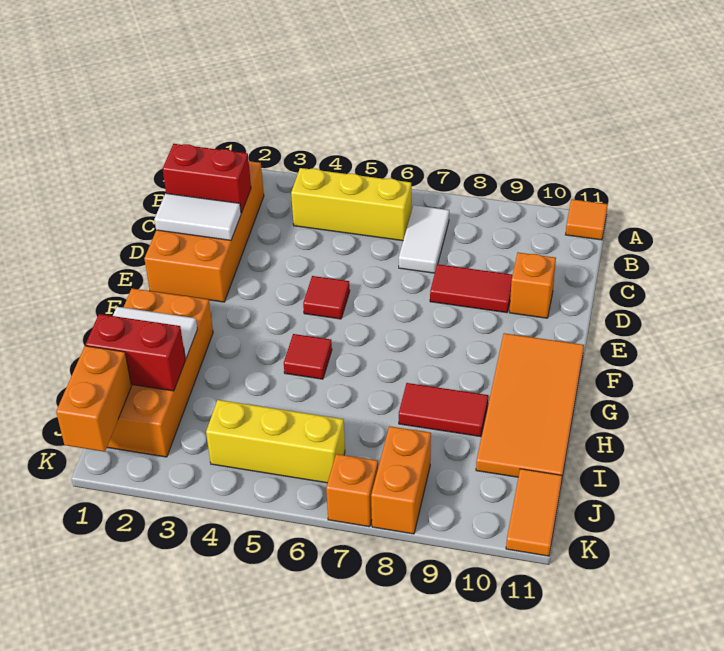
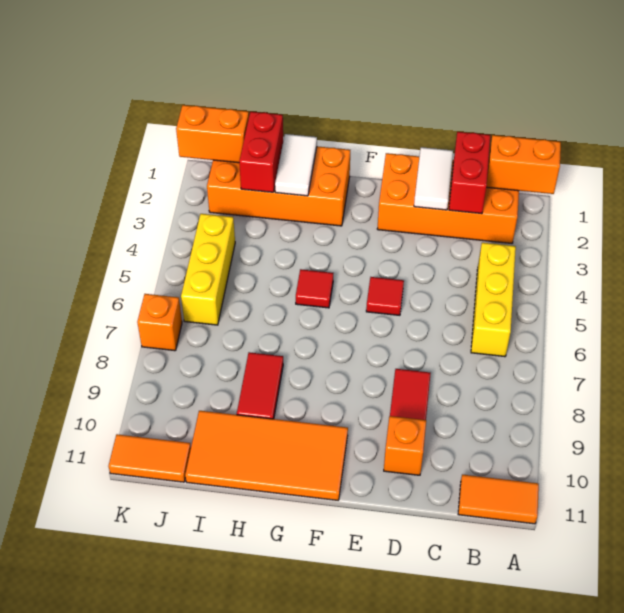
orange 1x1 tile [566,199,608,240] -> orange 1x2 tile [458,475,539,524]
white 1x2 tile [399,205,449,273] -> none
orange 1x2 brick [371,426,431,534] -> orange 1x2 brick moved to [486,135,561,194]

